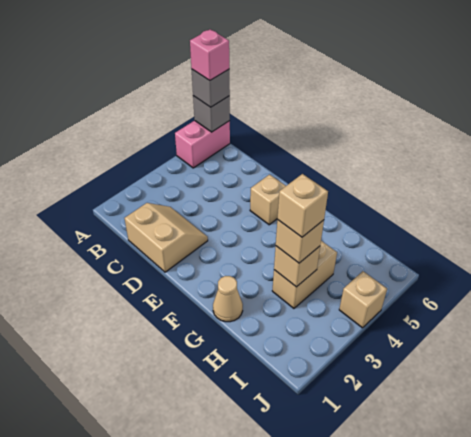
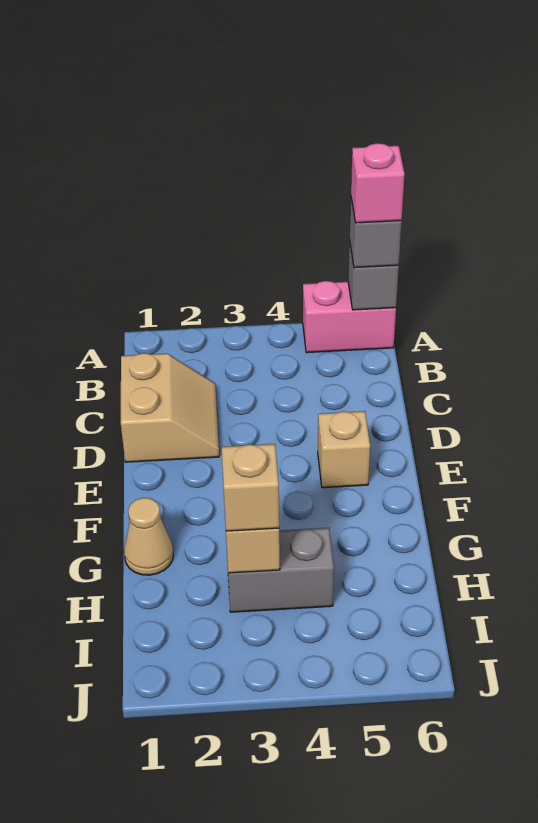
tan 1x2 brick [272,241,337,308] -> grey 1x2 brick [227,528,334,612]
tan 1x1 brick [277,174,328,237] -> none
tan 1x1 brick [339,271,387,328] -> none

